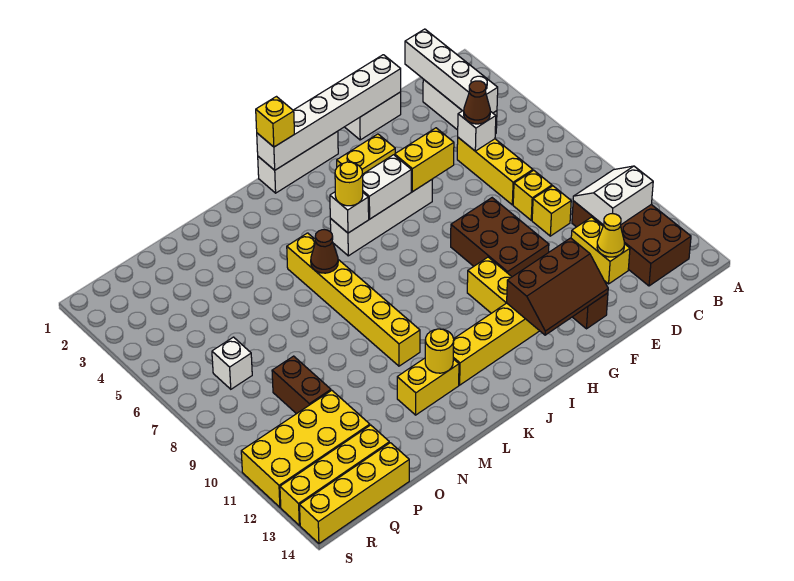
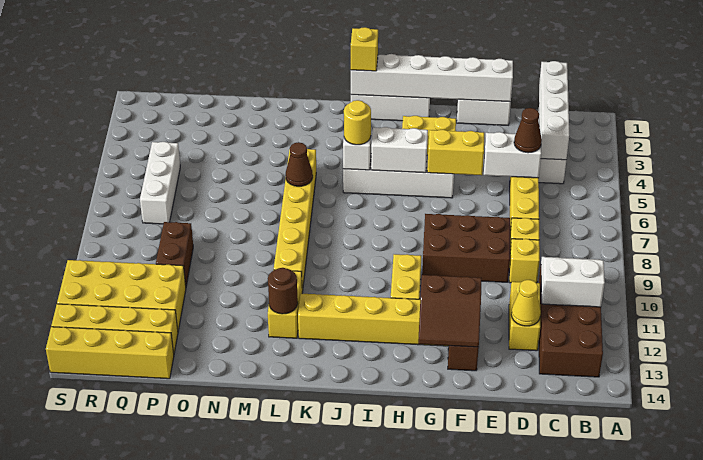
white 1x1 brick [458,110,496,151] -> white 1x2 brick [484,132,541,178]
brown 2x3 brick [451,198,549,277] -> brown 2x3 brick turned to [422,214,510,282]
brown 2x3 slope [507,238,608,335] -> brown 2x2 slope [418,275,482,347]
yellow 1x2 brick [397,358,459,415] -> yellow 1x2 brick turned to [268,271,302,338]
yellow 1x1 round brick [425,329,454,373] -> brown 1x1 round brick [268,268,298,314]
white 1x1 brick [212,337,252,389] -> white 1x3 brick [140,142,180,224]

